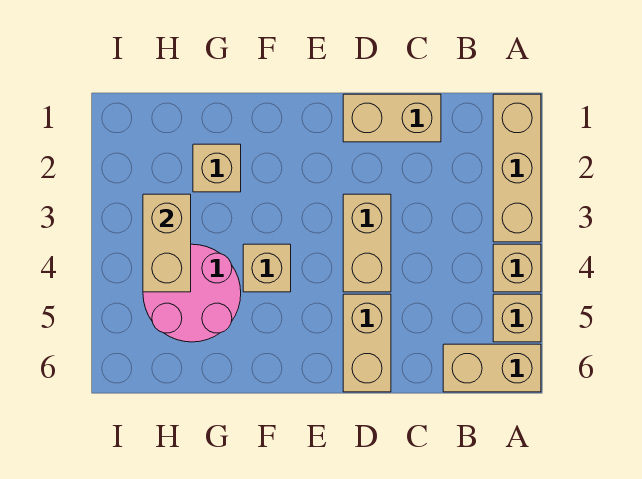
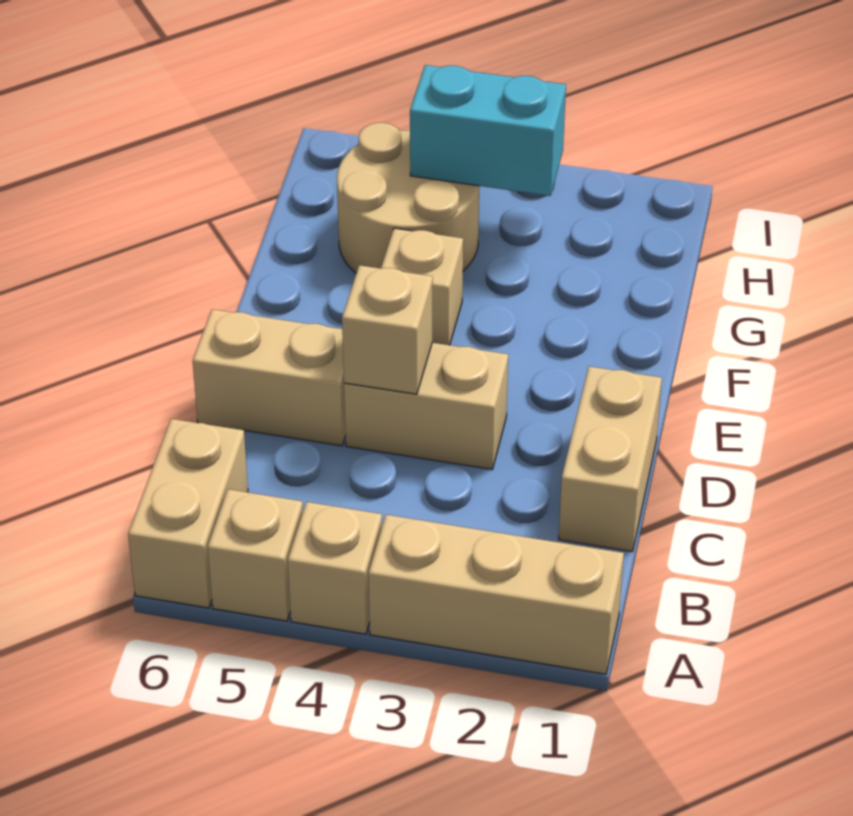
tan 1x1 brick [193,144,241,192] -> tan 1x1 brick moved to [342,265,433,394]
pink 2x2 round brick [143,244,241,342] -> tan 2x2 round brick [337,123,479,273]
tan 1x2 brick [143,194,191,292] -> cyan 1x2 brick [410,65,566,196]

